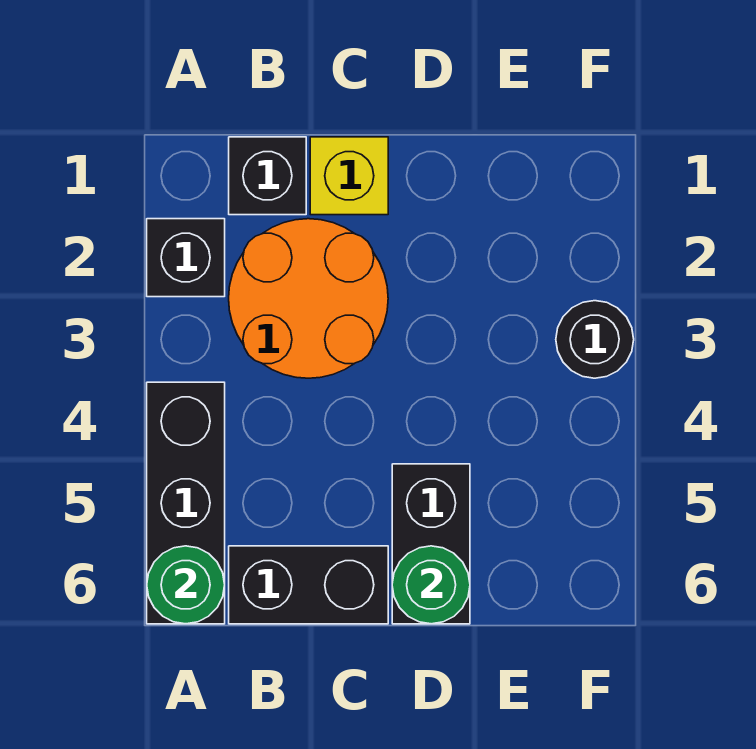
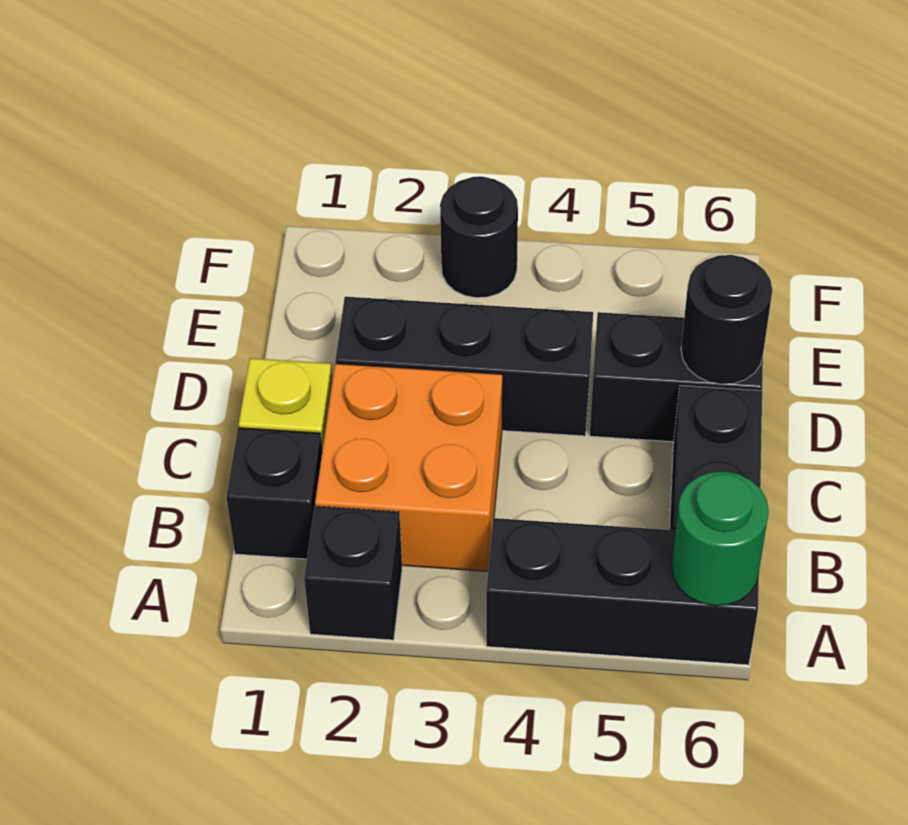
orange 2x2 round brick [229,219,388,378] -> orange 2x2 brick [315,364,502,571]
none -> black 1x3 brick [335,297,593,436]
green 1x1 round brick [392,546,470,624] -> black 1x1 round brick [681,255,772,384]

